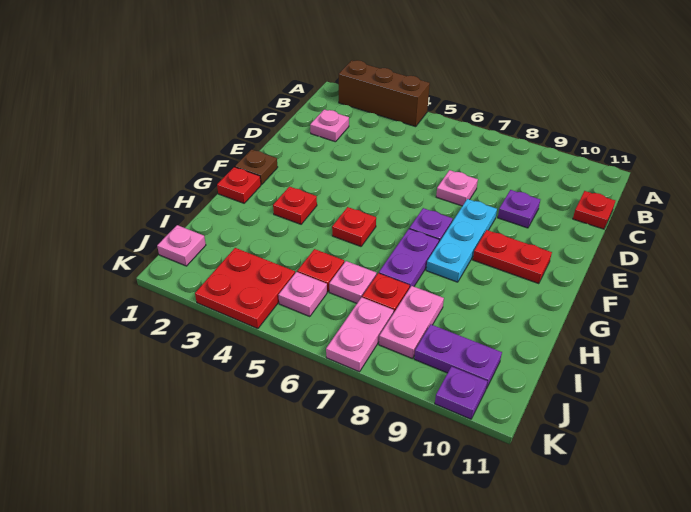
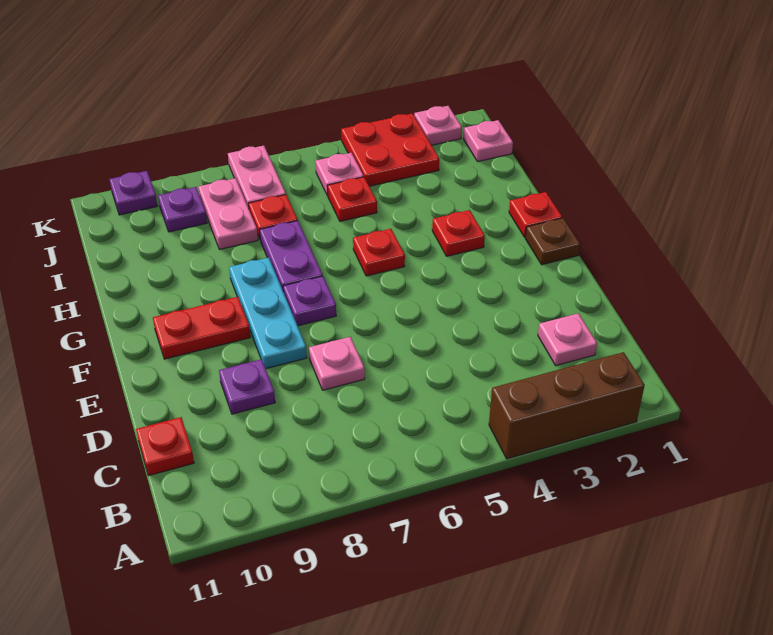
pink 1x1 plate [329,261,376,303] -> pink 1x1 plate moved to [414,106,462,145]
purple 1x2 plate [414,324,502,389] -> purple 1x1 plate [158,187,207,232]

